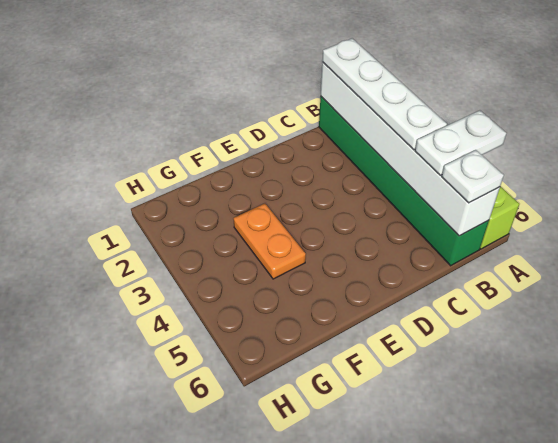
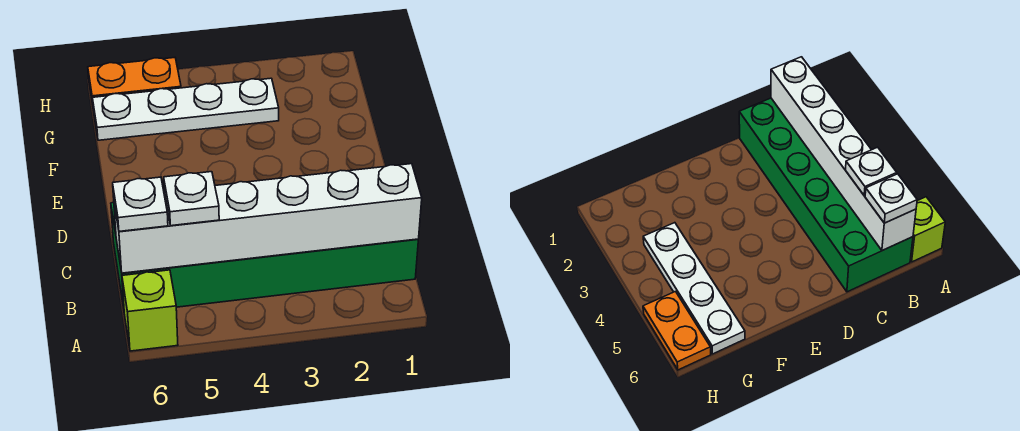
white 1x2 plate [415,110,506,175] -> white 1x1 plate [164,172,219,226]
green 1x6 brick [319,97,489,266] -> green 2x6 brick [111,203,418,308]
white 1x4 plate [322,38,447,150] -> white 1x4 plate moved to [92,78,279,140]
orange 1x2 plate [233,204,306,279] -> orange 1x2 plate moved to [88,58,181,104]

